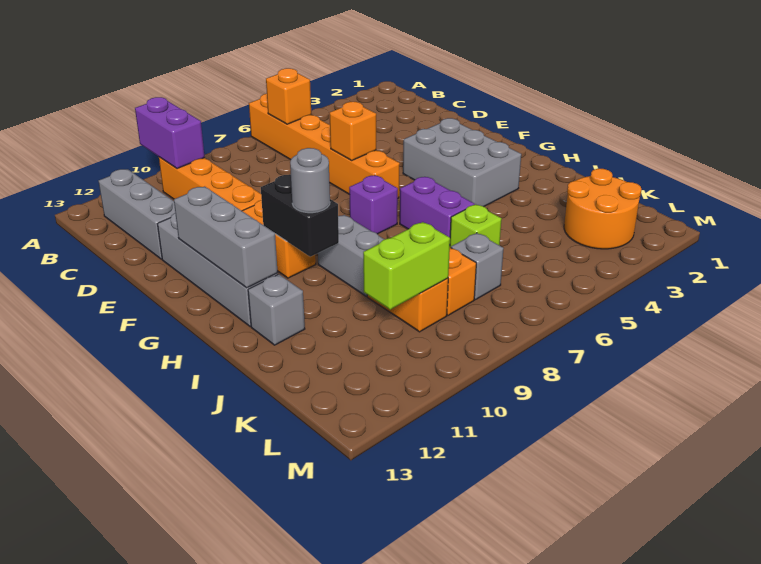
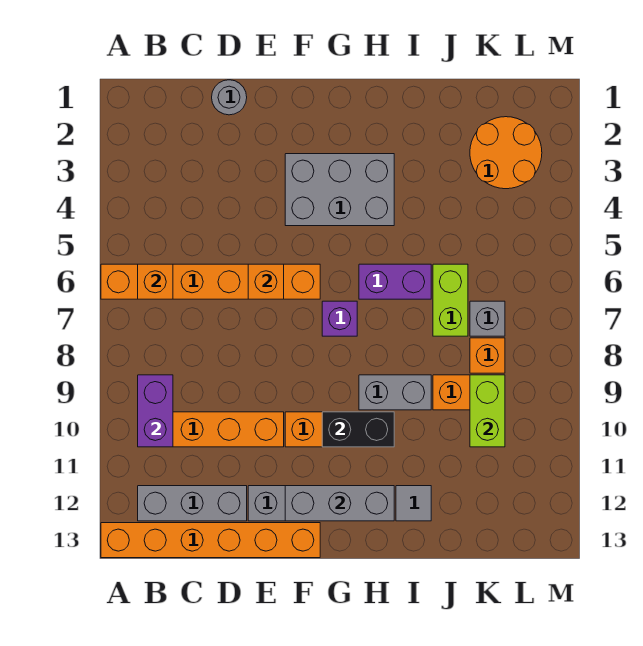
purple 1x2 brick [135,97,205,169] -> purple 1x2 brick turned to [138,375,173,447]
none -> orange 1x6 brick [101,523,320,558]
grey 1x1 round brick [290,148,330,213] -> grey 1x1 round brick moved to [212,80,247,115]
grey 1x1 brick [248,274,305,345] -> grey 1x1 tile [396,486,431,521]
lime 1x1 brick [450,204,502,248] -> lime 1x2 brick [433,264,468,336]

